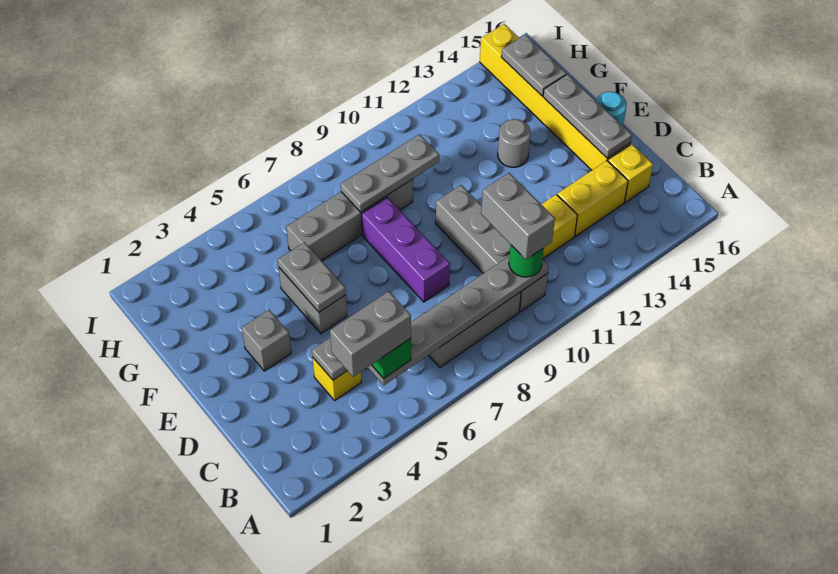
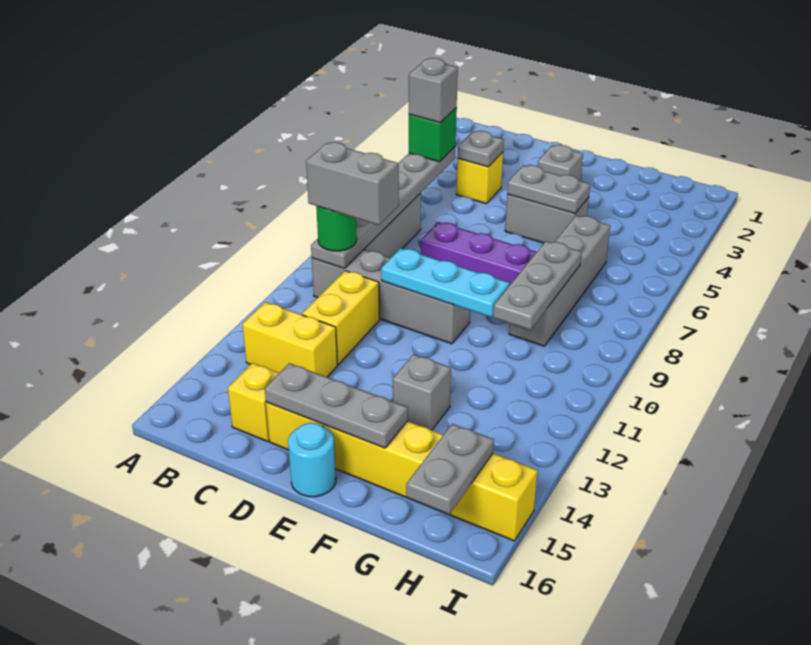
grey 1x2 brick [330,291,411,377] -> grey 1x1 brick [409,58,458,122]
yellow 1x2 brick [557,161,628,236] -> yellow 1x2 brick turned to [242,302,337,377]
none -> cyan 1x3 plate [381,248,510,317]
grey 1x1 round brick [498,119,531,167] -> grey 1x1 brick [393,354,451,430]
grey 1x2 plate [501,35,566,96] -> grey 1x2 plate turned to [406,424,494,514]

